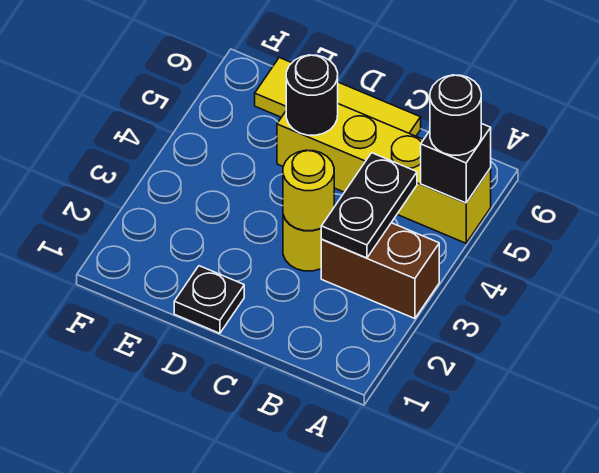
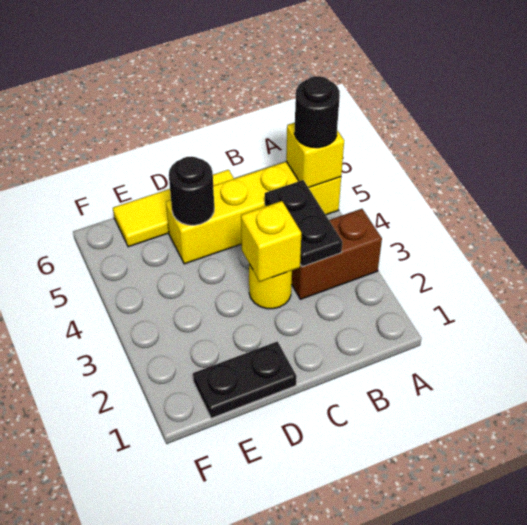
black 1x1 brick [421,123,491,203] -> yellow 1x1 brick [286,123,344,188]
yellow 1x1 round brick [283,150,334,231] -> yellow 1x1 brick [241,201,301,282]
black 1x1 plate [174,266,244,333] -> black 1x2 plate [193,341,297,418]

